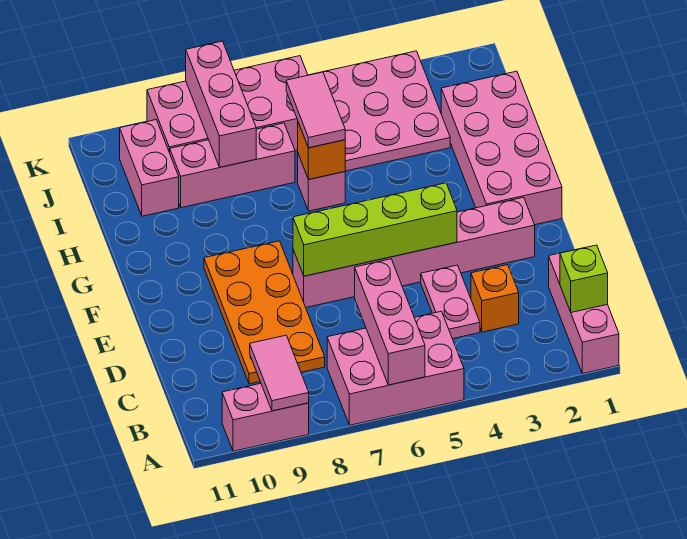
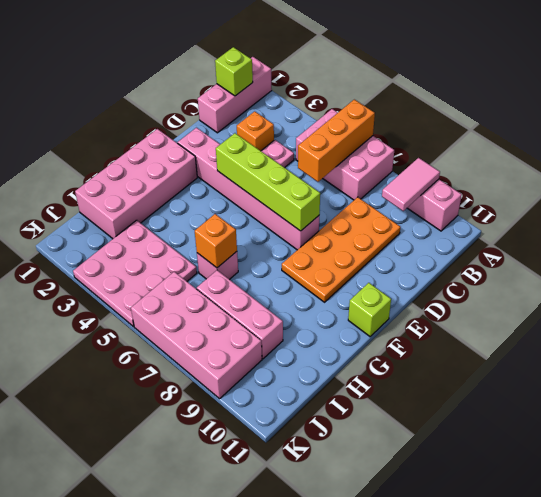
pink 1x3 brick [355,259,425,385] -> orange 1x3 brick [298,99,375,182]
none -> lime 1x1 brick [348,283,391,337]
pink 1x2 tile [286,72,345,148] -> none
pink 1x3 brick [186,41,256,167] -> none
pink 1x2 brick [120,120,179,216] -> none

